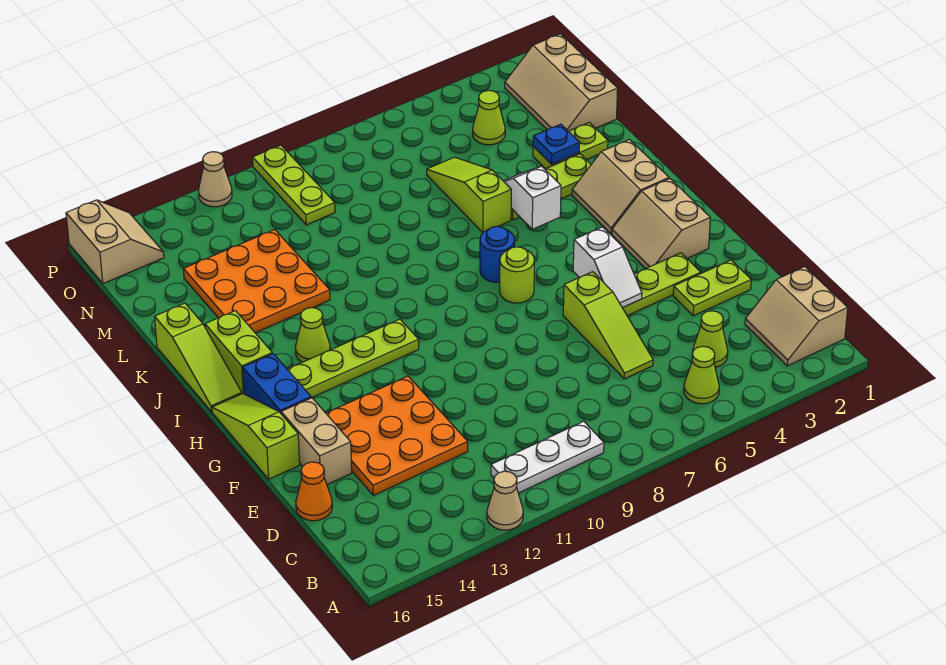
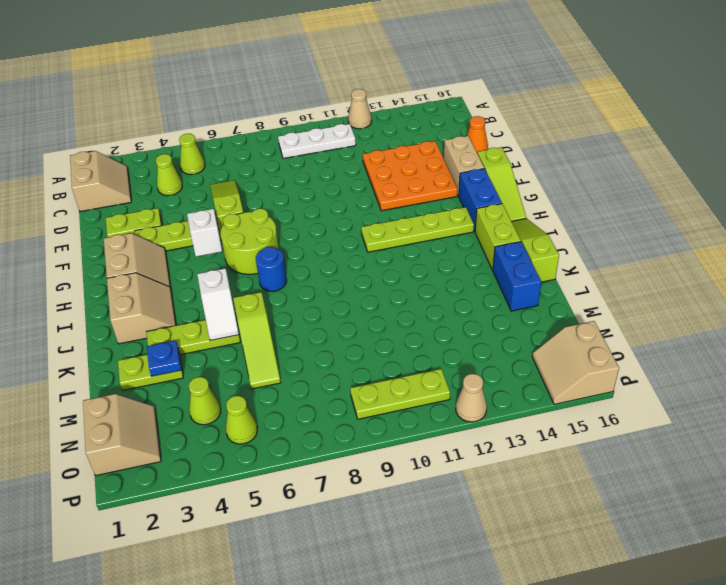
lime 1x1 round brick [500,247,534,303] -> lime 2x2 round brick [220,209,279,274]
lime 1x1 cone [295,308,330,362] -> lime 1x1 cone moved to [226,396,257,444]
orange 3x3 plate [184,230,330,333] -> none
none -> blue 1x2 brick [493,242,541,311]
tan 2x3 slope [505,34,618,131] -> tan 2x2 slope [83,394,161,476]
lime 1x3 plate [253,145,335,225] -> lime 1x3 plate turned to [350,369,450,419]

